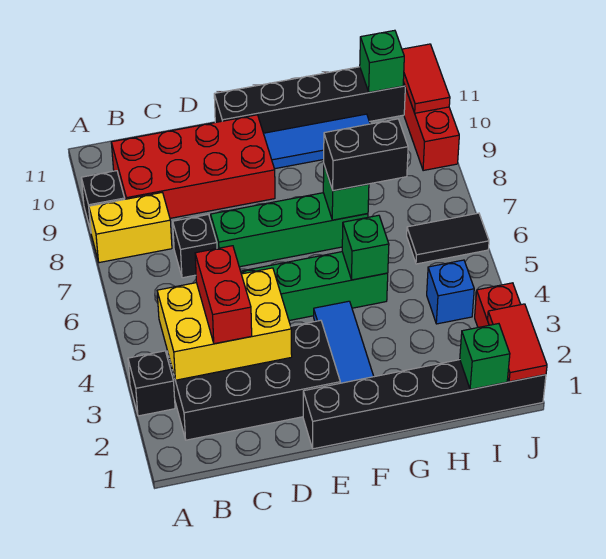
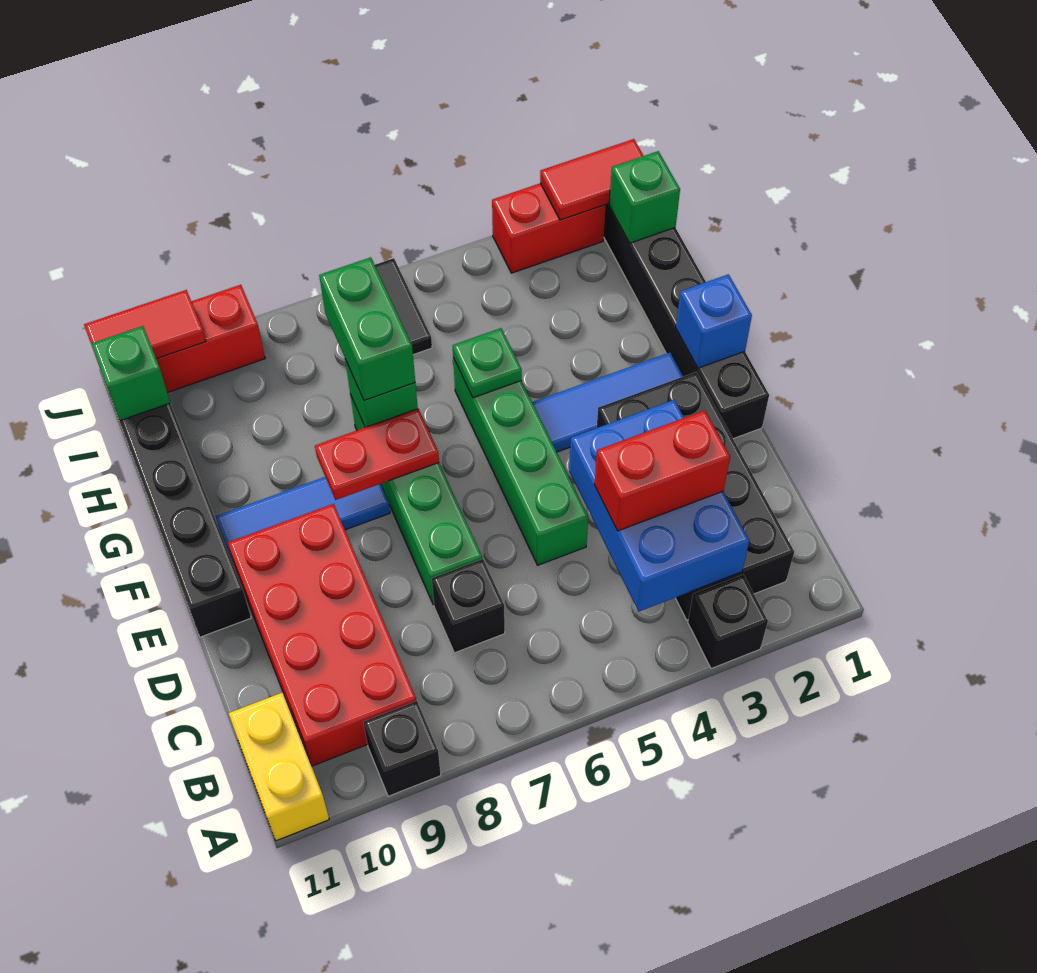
yellow 1x2 brick [89,193,172,263] -> yellow 1x2 brick moved to [229,692,329,841]
yellow 2x3 brick [157,268,292,380] -> blue 2x3 brick [569,400,749,611]
none -> red 1x2 plate [315,409,439,500]
blue 1x3 tile [264,114,370,169] -> blue 1x3 tile turned to [216,477,390,570]
green 1x1 brick [342,215,389,280] -> green 1x1 plate [453,328,522,398]
black 1x2 brick [324,119,408,191] -> green 1x2 brick [319,257,415,401]
blue 1x1 brick [427,260,474,324] -> blue 1x1 brick moved to [676,274,752,368]

